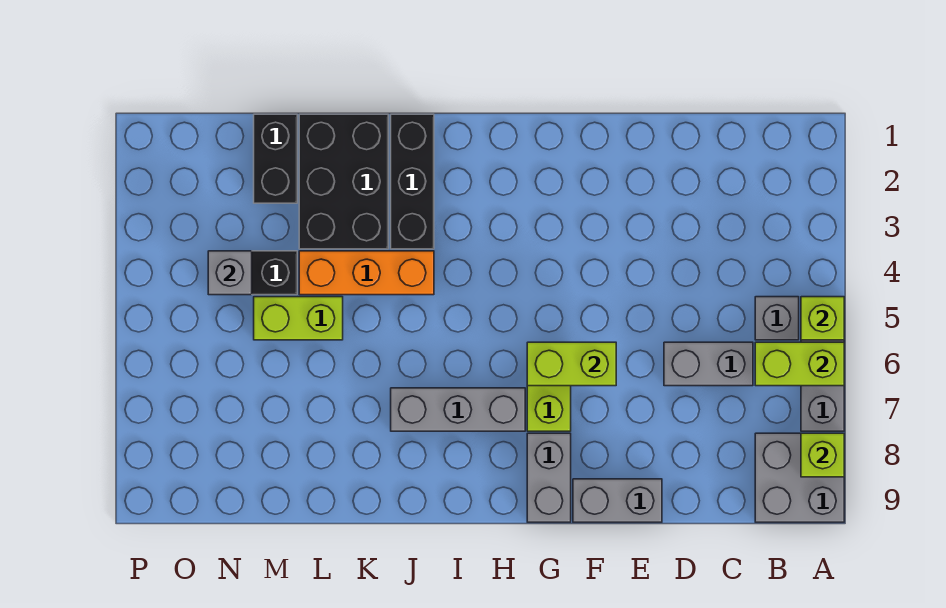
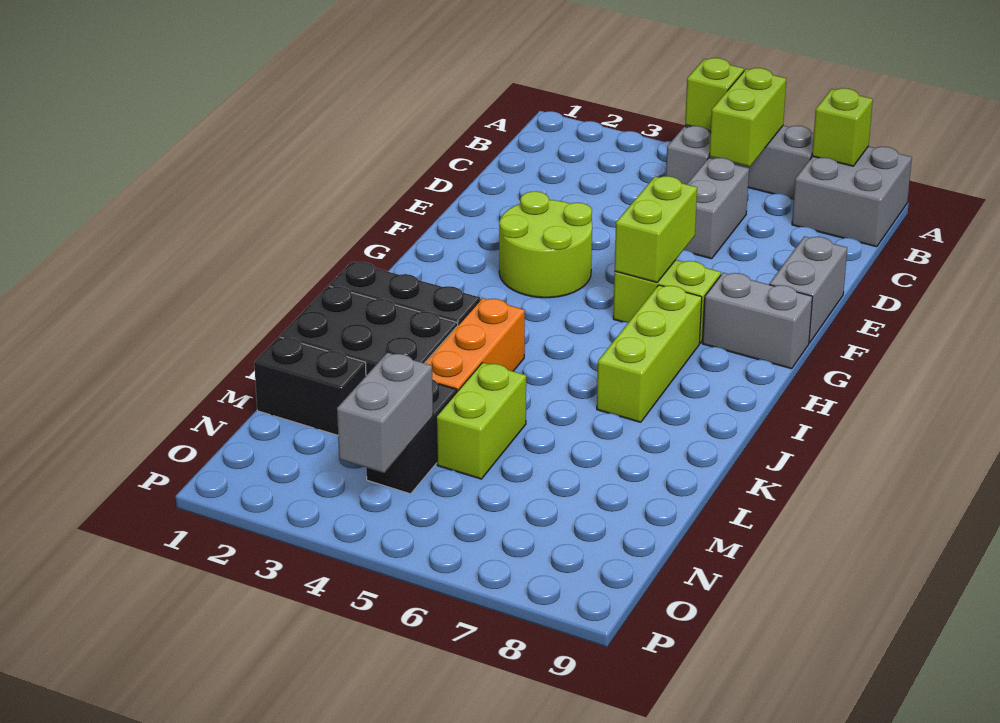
none -> lime 2x2 round brick [499,191,592,298]
grey 1x3 brick [391,388,525,431] -> lime 1x3 brick [597,285,702,422]
grey 1x1 brick [208,251,252,295] -> grey 1x2 brick [337,353,433,473]

